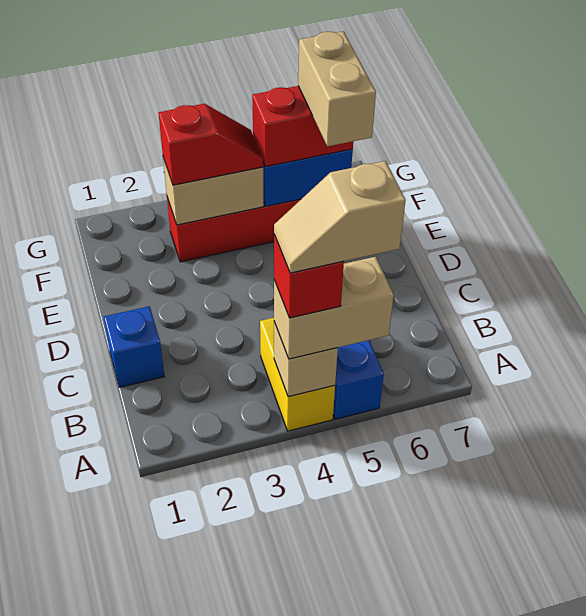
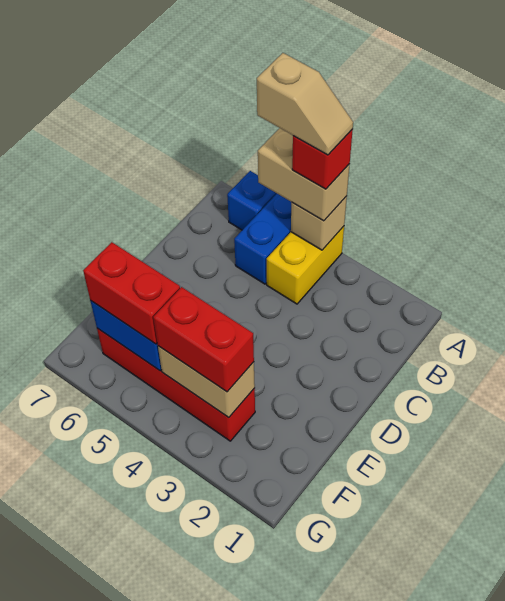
blue 1x1 brick [104,306,165,387] -> blue 1x1 brick moved to [227,171,277,230]
tan 1x2 brick [298,31,376,146] -> none
red 1x2 slope [159,104,263,185] -> red 1x2 brick [153,287,254,392]

